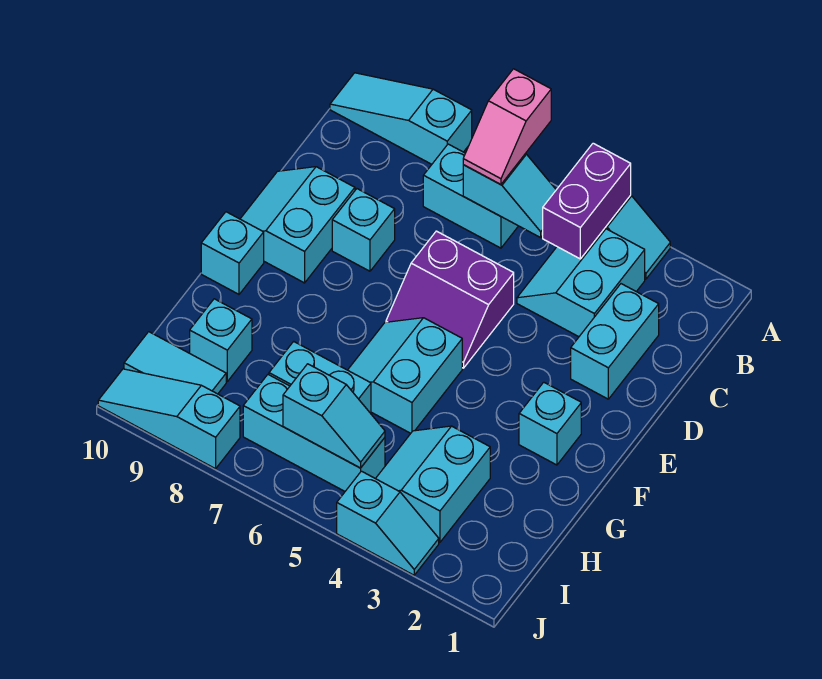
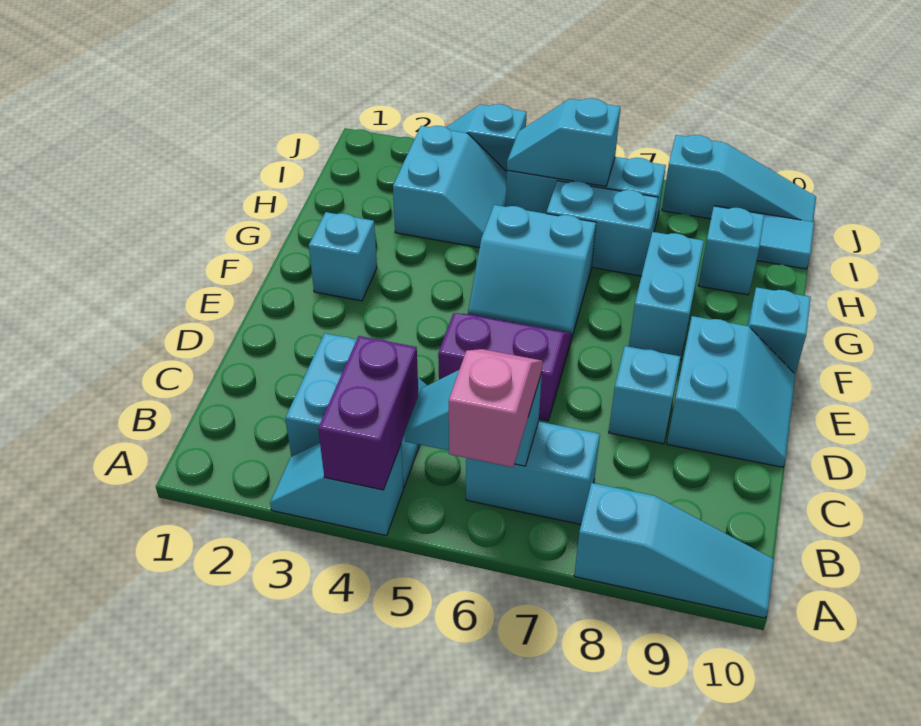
cyan 1x2 brick [571,284,659,399] -> cyan 1x2 brick moved to [629,232,704,360]
cyan 2x2 slope [348,318,462,433] -> cyan 2x2 slope turned to [468,205,596,340]

